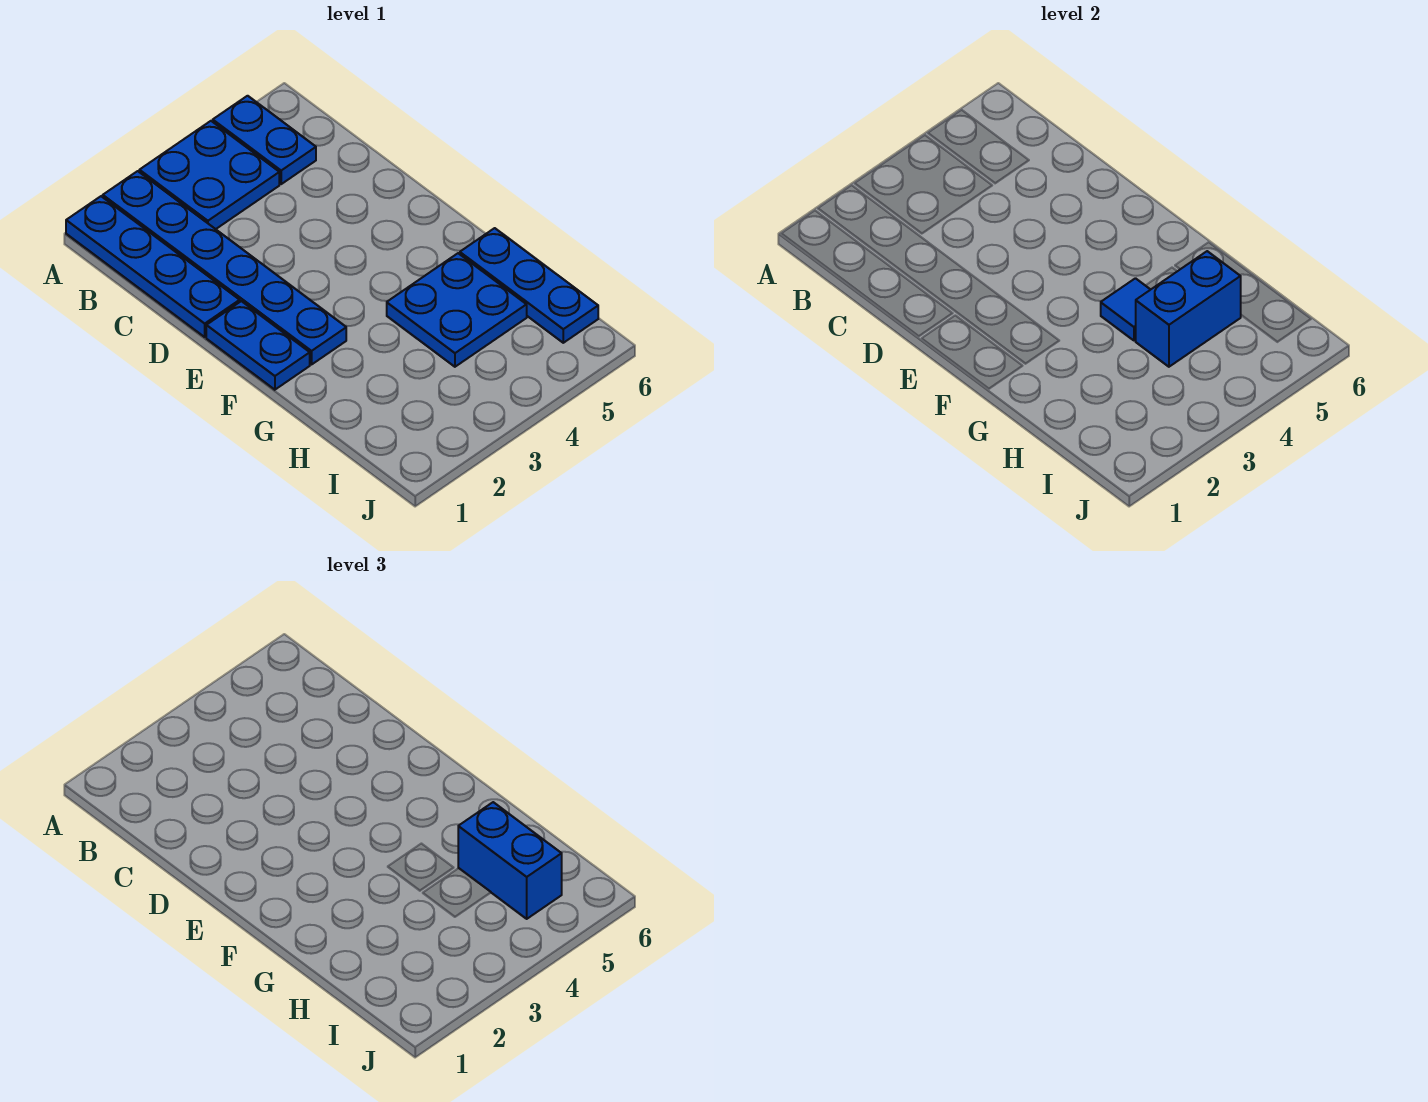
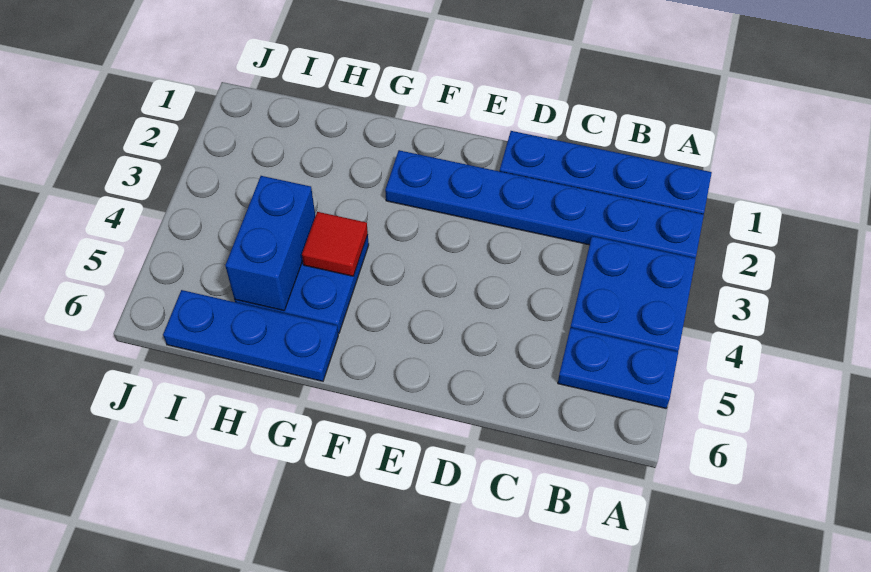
blue 1x2 plate [206,301,310,390] -> none
blue 1x1 tile [1101,278,1150,340] -> red 1x1 tile [302,212,368,276]
blue 1x2 brick [458,802,562,919] -> none

